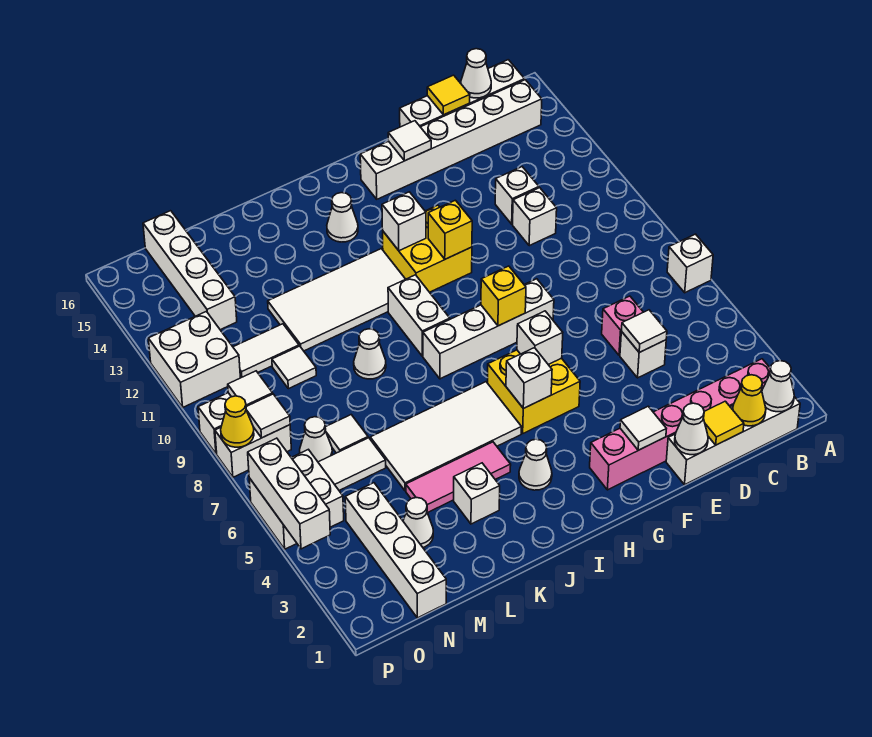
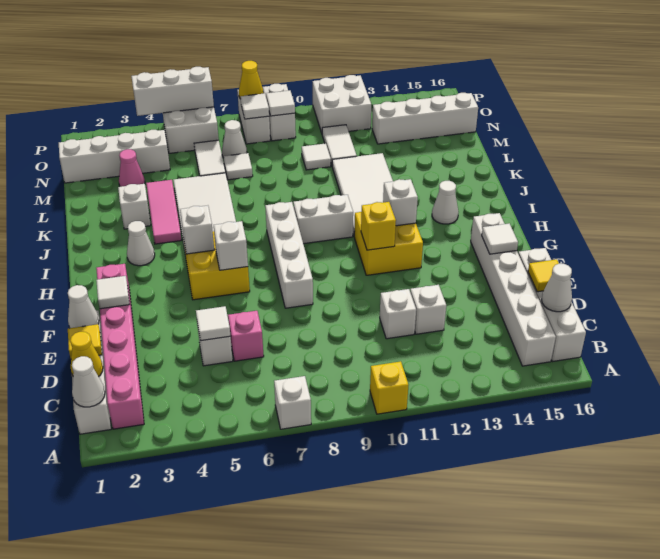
yellow 1x1 brick [481,266,526,326] -> yellow 1x1 brick moved to [370,361,408,414]
white 1x1 cone [354,329,386,379] -> none
white 1x1 cone [403,498,433,547] -> pink 1x1 cone [119,149,145,187]

